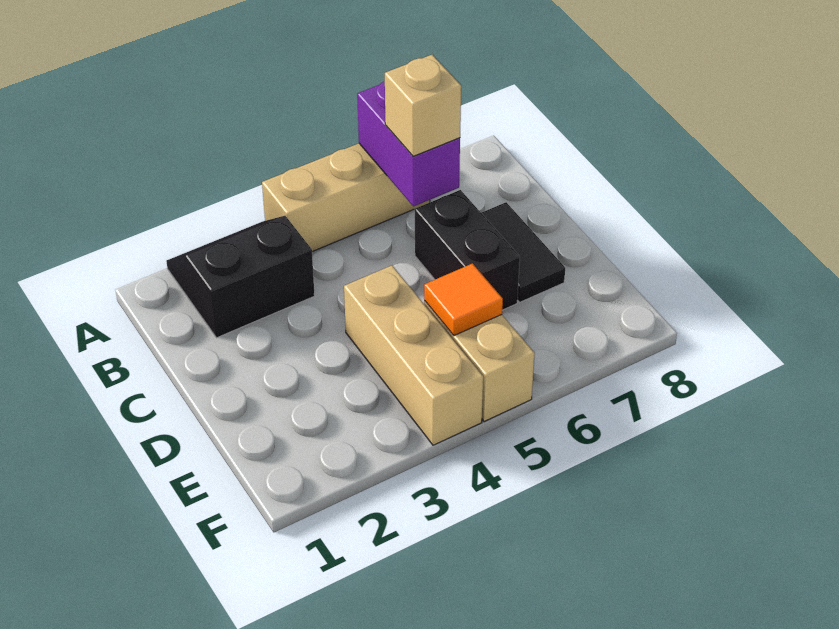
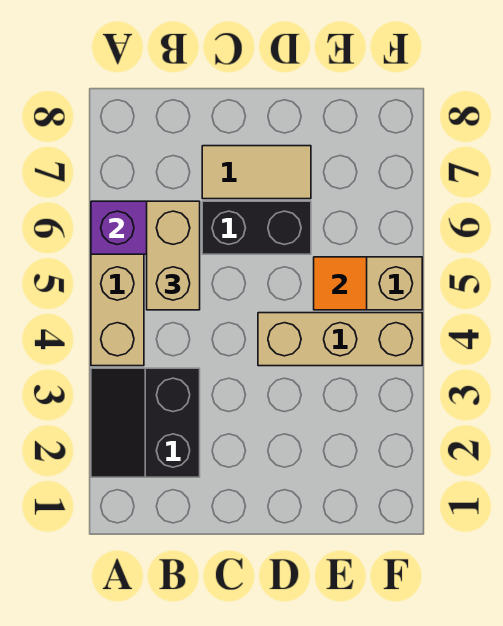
tan 1x1 brick [385,55,461,156] -> tan 1x2 brick [147,201,200,310]
black 1x2 tile [482,202,565,302] -> tan 1x2 tile [202,146,311,199]

